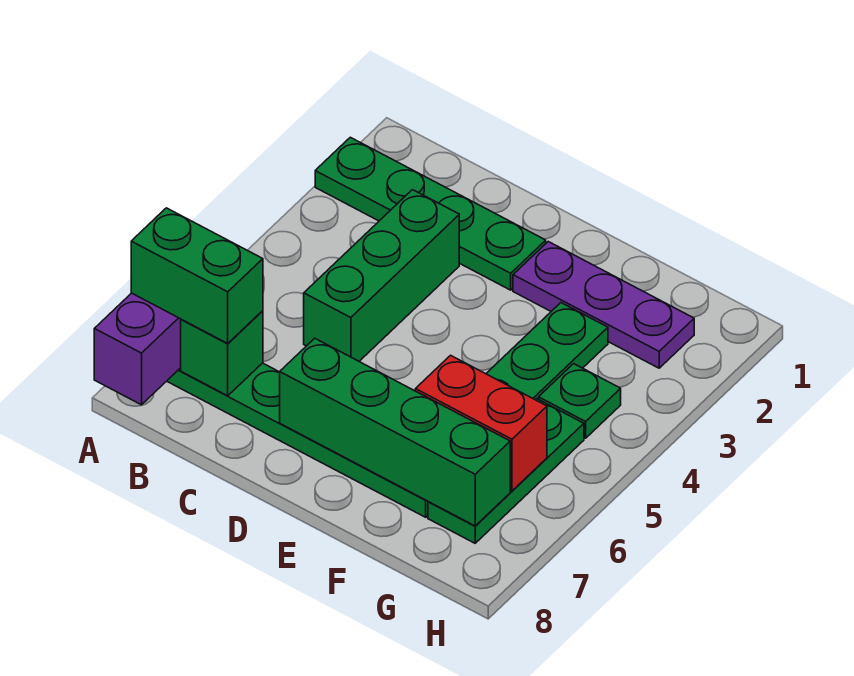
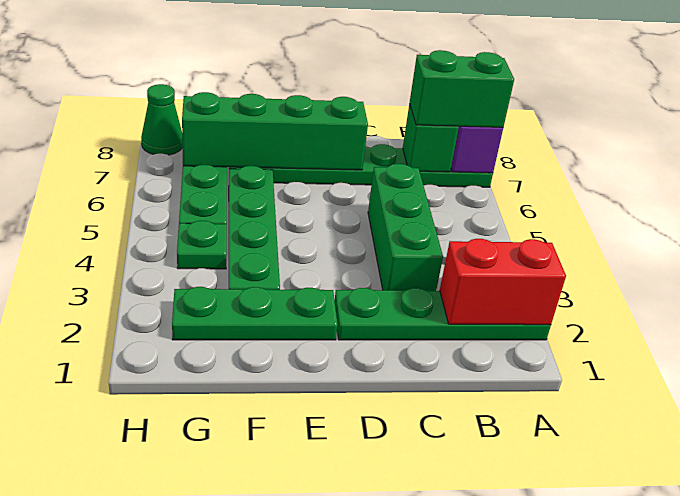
purple 1x3 plate [513,242,694,368] -> green 1x3 plate [172,287,338,340]
red 1x2 brick [415,355,547,491] -> red 1x2 brick moved to [440,239,566,325]
none -> green 1x1 cone [141,84,183,155]

